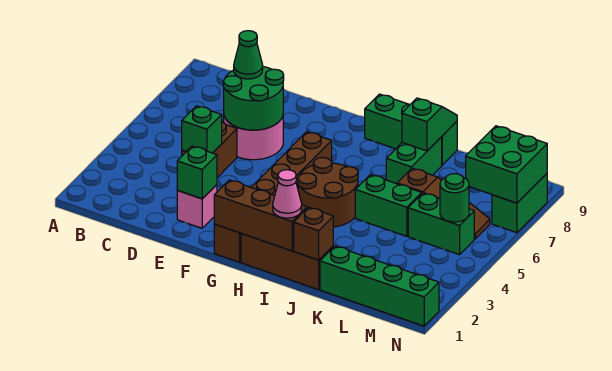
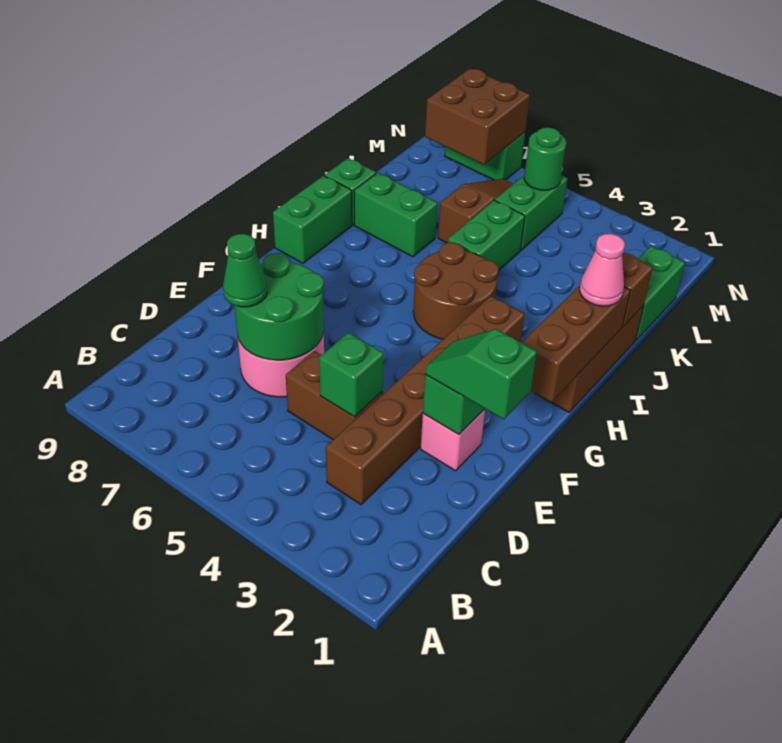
brown 1x6 brick [214,132,332,262] -> brown 1x6 brick turned to [326,296,525,505]
green 1x2 slope [402,98,457,151] -> green 1x2 slope moved to [425,329,537,419]
green 1x4 brick [320,246,439,326] -> green 1x2 brick [636,246,685,340]
green 2x2 brick [466,126,547,203] -> brown 2x2 brick [425,68,530,165]

